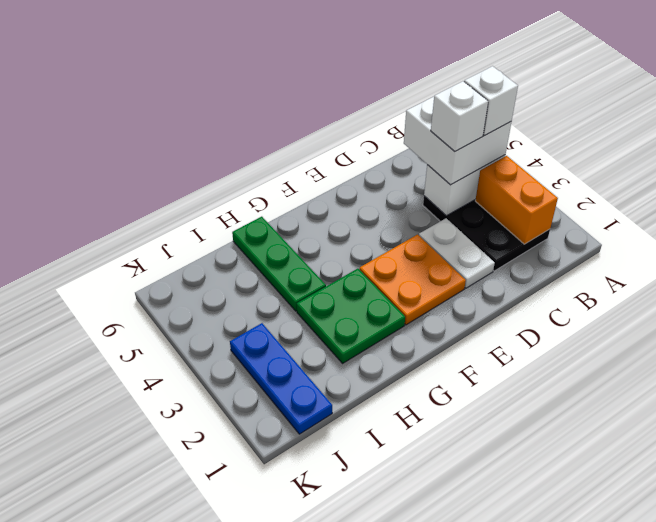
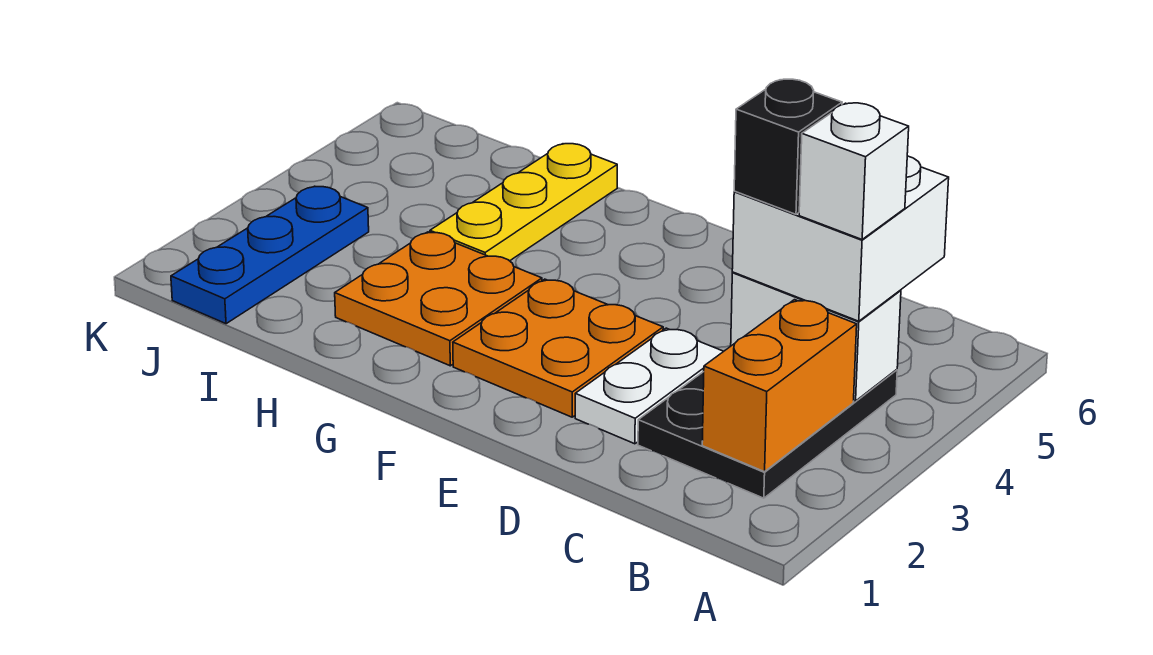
white 1x1 brick [431,81,488,151] -> black 1x1 brick [734,79,842,214]
green 2x2 plate [297,269,405,363] -> orange 2x2 plate [335,232,542,366]
green 1x3 plate [232,217,326,311] -> yellow 1x3 plate [430,144,617,261]

